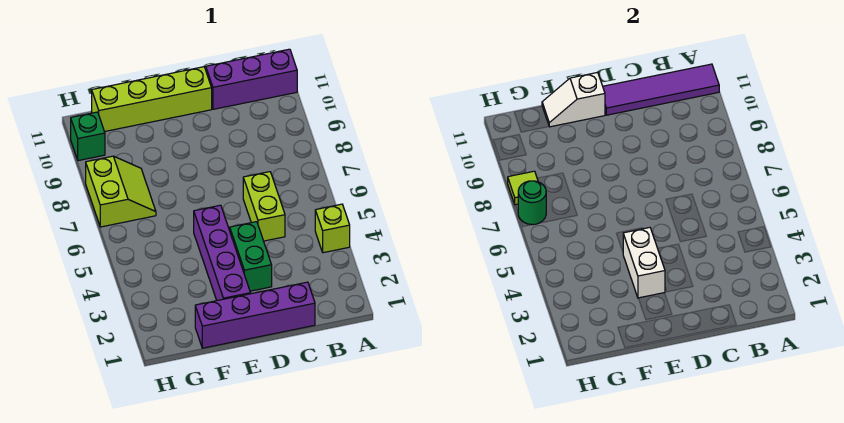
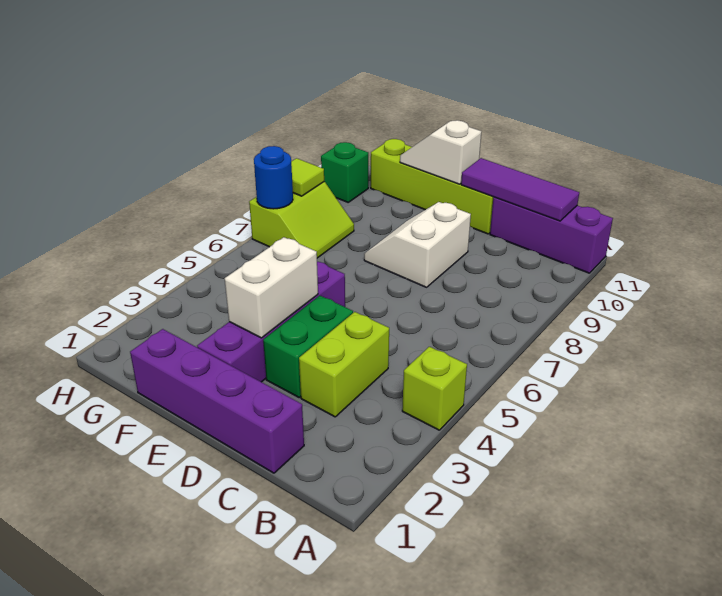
purple 1x4 tile [603,64,719,115] -> purple 1x3 tile [461,158,579,221]
lime 1x2 brick [243,172,285,241] -> lime 1x2 brick moved to [299,312,389,417]
none -> white 2x2 slope [364,202,471,287]
green 1x1 round brick [518,181,546,225] -> blue 1x1 round brick [254,146,293,209]

